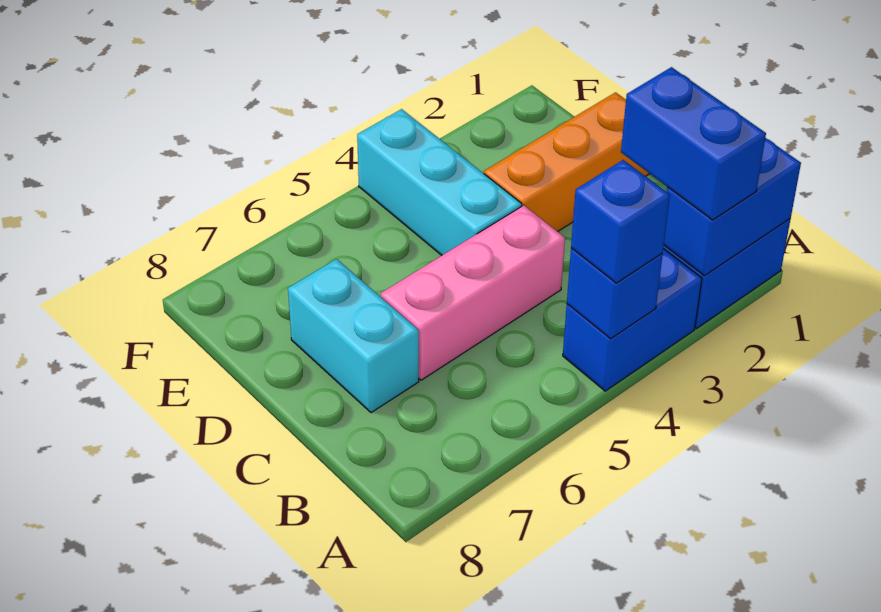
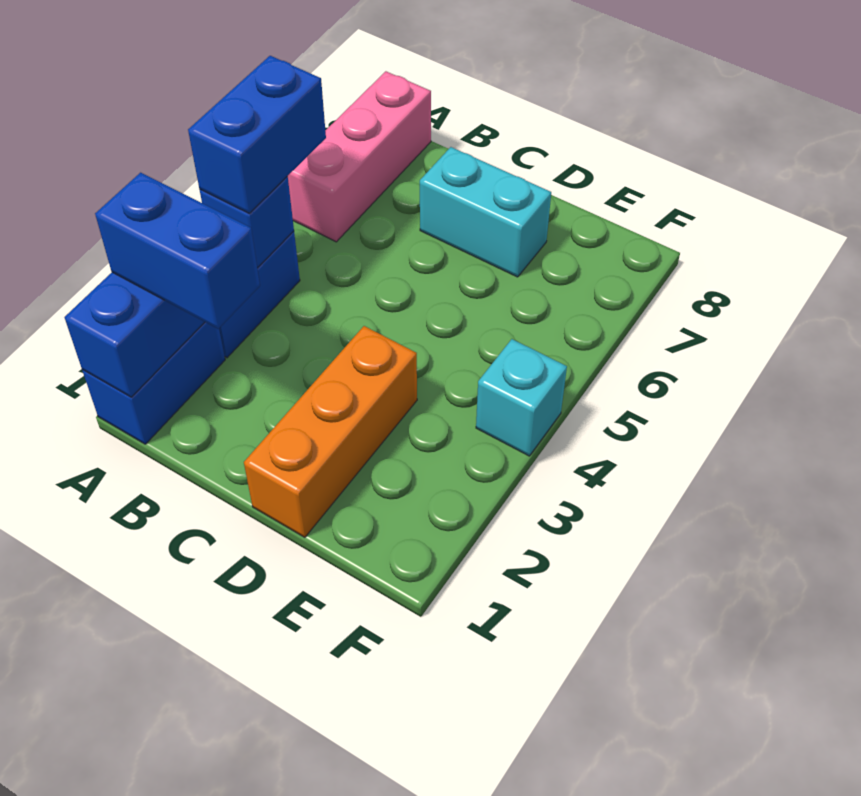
blue 1x1 brick [571,160,670,283] -> blue 1x2 brick [188,56,326,213]
pink 1x3 brick [381,205,565,380] -> pink 1x3 brick moved to [287,71,431,242]
cyan 1x3 brick [357,109,522,255] -> cyan 1x1 brick [476,339,567,456]

